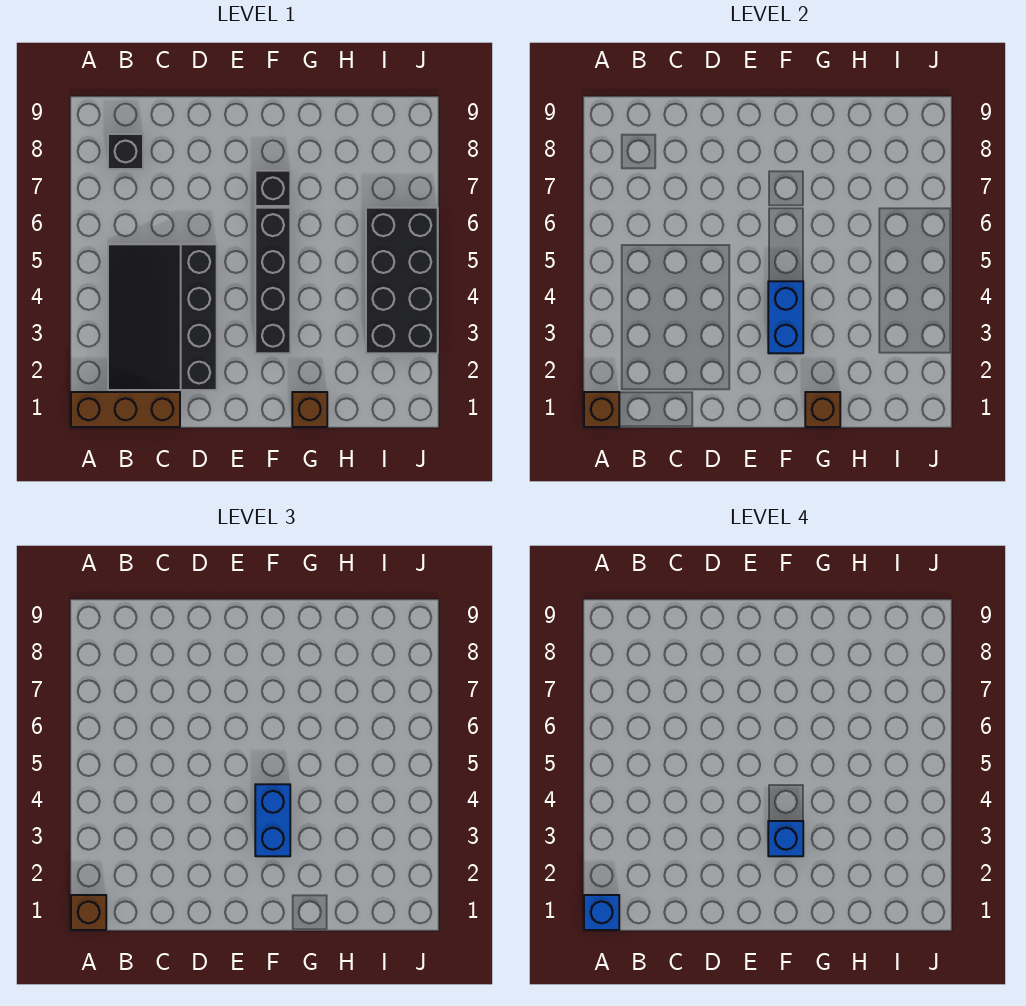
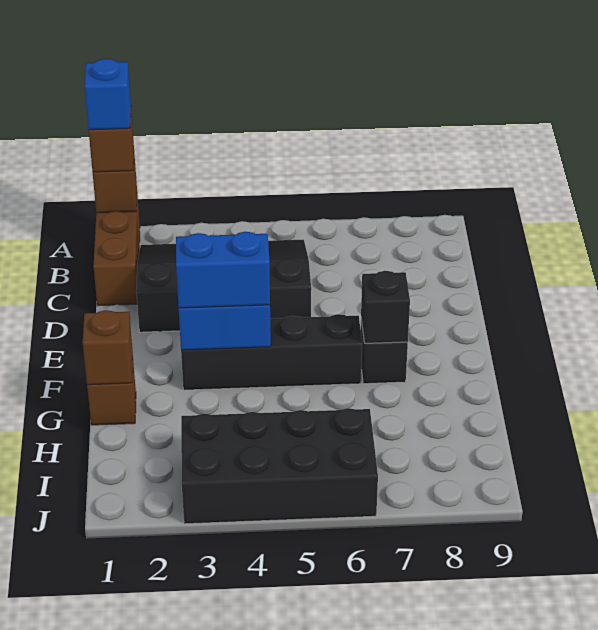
black 1x1 brick [108,134,143,169] -> black 1x1 brick moved to [361,271,410,343]
blue 1x1 brick [768,821,803,856] -> none

